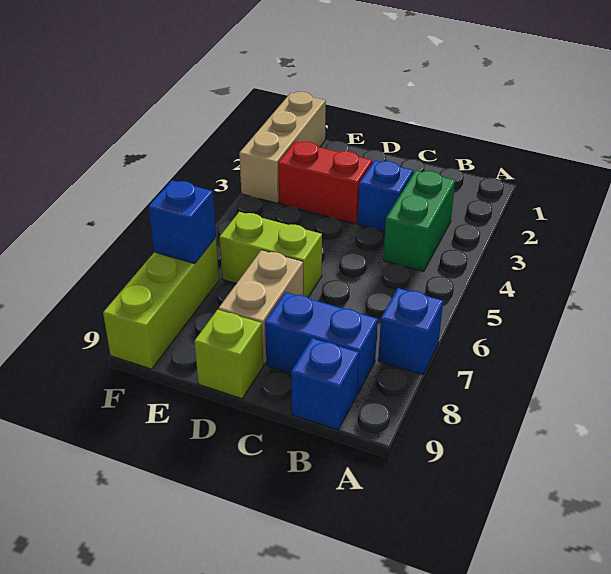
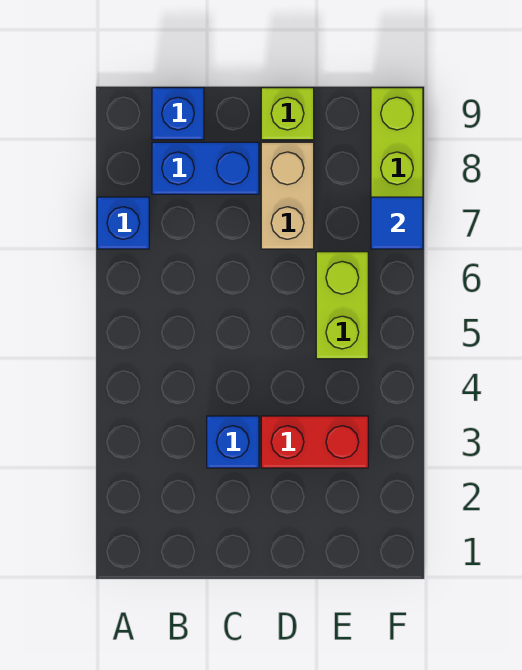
green 1x2 brick [383,170,455,272] -> none
lime 1x2 brick [219,212,322,297] -> lime 1x2 brick turned to [316,252,368,359]
tan 1x3 brick [239,92,326,203] -> none
blue 1x1 brick [149,181,216,264] -> blue 1x1 tile [371,197,423,249]

